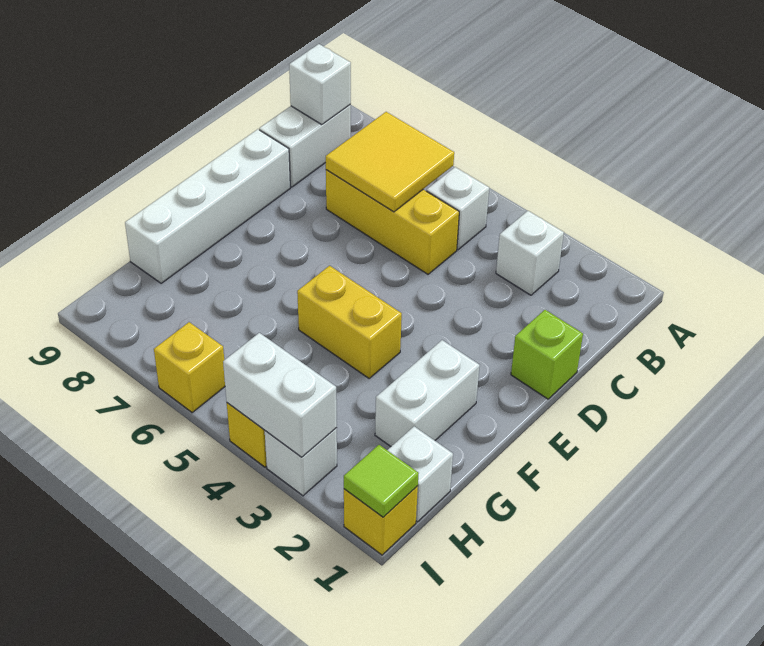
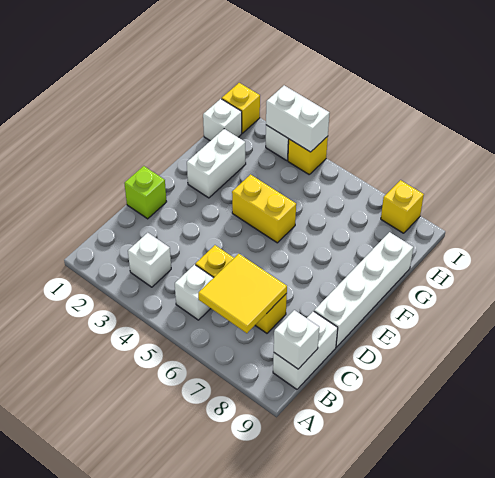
lime 1x1 tile [344,445,419,517] -> none
yellow 1x1 brick [154,322,225,412] -> yellow 1x1 brick moved to [381,180,424,233]

